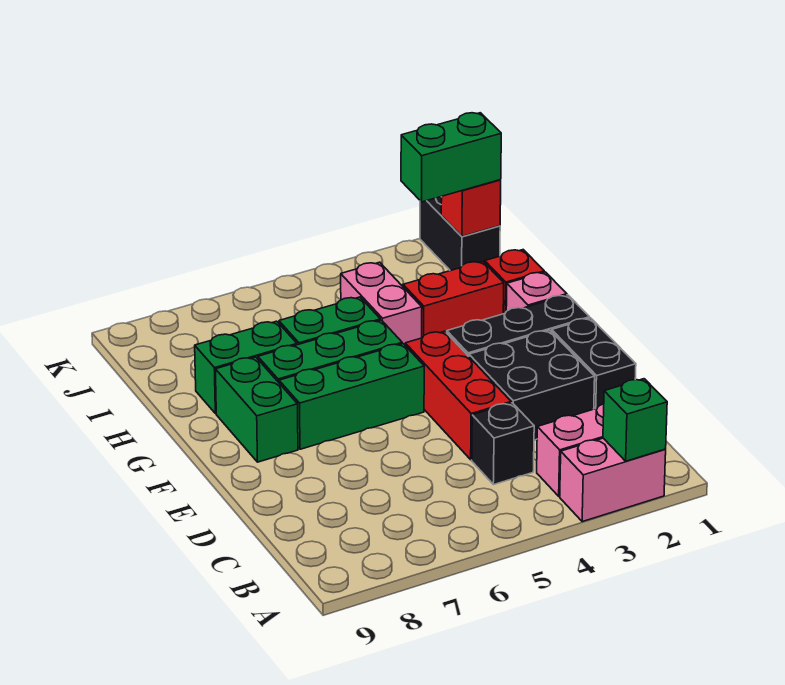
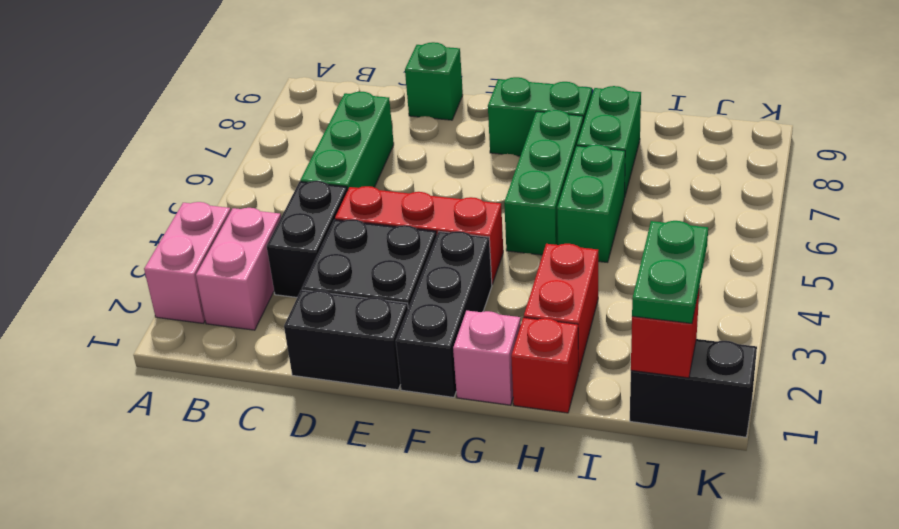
green 1x1 brick [603,379,667,461] -> green 1x1 brick moved to [405,42,463,120]
black 1x1 brick [472,403,534,485] -> black 1x2 brick [267,181,348,297]
green 1x3 brick [279,344,424,449] -> green 1x3 brick moved to [300,92,394,190]
pink 1x2 brick [341,262,422,345] -> none
green 1x2 brick [401,113,501,202] -> green 1x2 plate [632,221,708,323]

